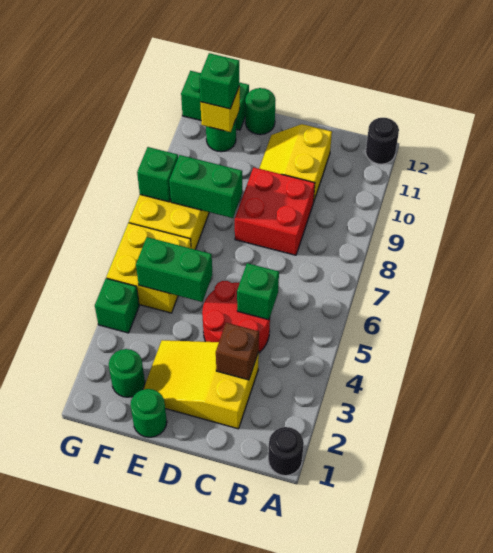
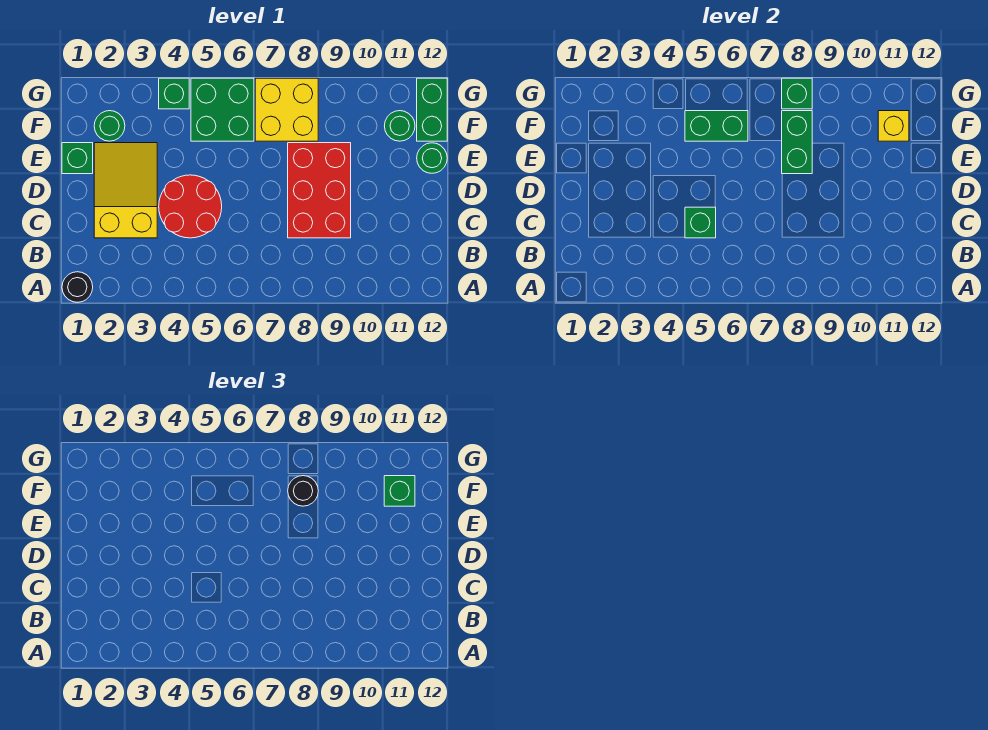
black 1x1 round brick [366,118,399,164] -> black 1x1 round brick moved to [288,476,318,506]
brown 1x1 brick [216,323,259,380] -> none
red 2x2 brick [235,168,315,255] -> red 2x3 brick [288,143,351,238]
yellow 2x2 slope [259,124,332,202] -> none
green 1x1 round brick [130,389,167,437] -> green 1x1 brick [62,143,93,174]
green 1x2 brick [136,237,212,302] -> green 1x2 brick turned to [685,111,748,141]
yellow 2x2 brick [106,223,191,313] -> green 2x2 brick [191,78,254,141]

